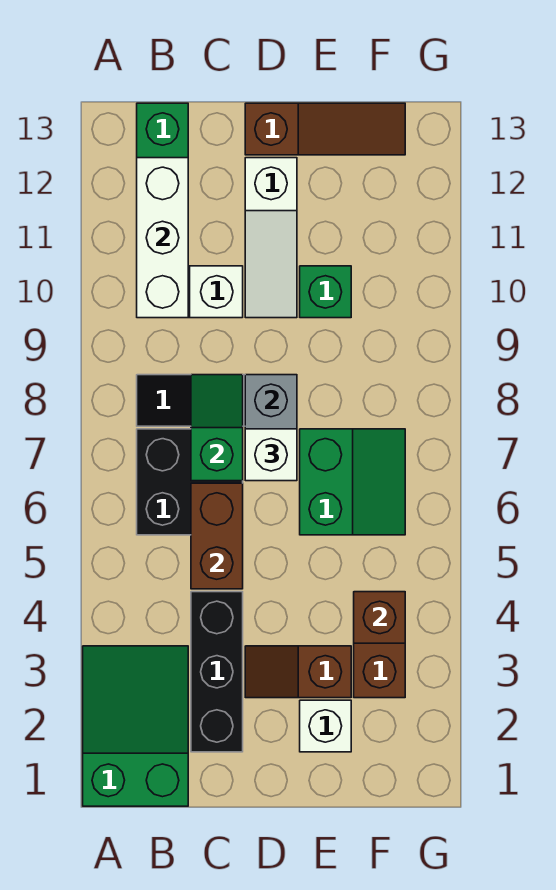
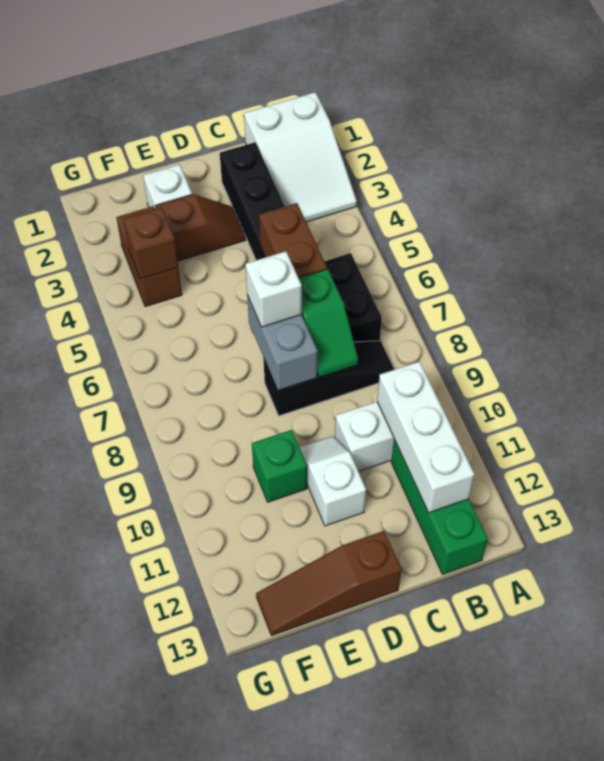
green 2x3 slope [83,646,188,806] -> white 2x3 slope [244,92,357,222]
white 1x3 slope [245,158,297,318] -> white 1x2 slope [299,436,366,526]
green 2x2 slope [300,429,405,535] -> none

